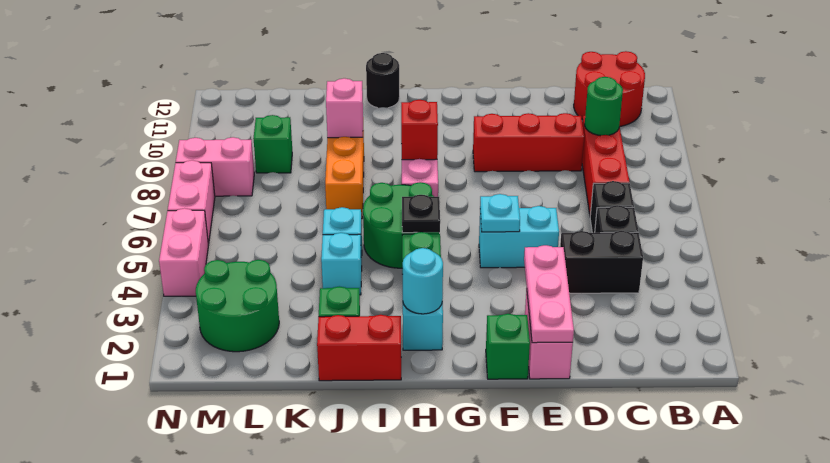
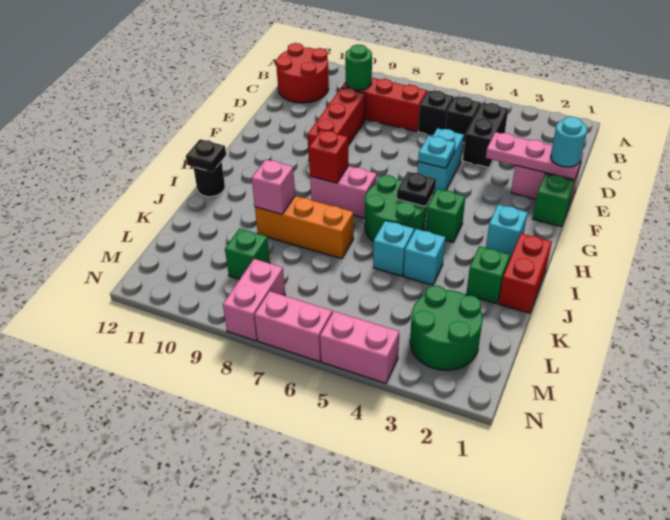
cyan 1x1 round brick [402,248,443,314] -> cyan 1x1 round brick moved to [551,117,587,167]
none -> black 1x1 plate [186,139,226,172]

